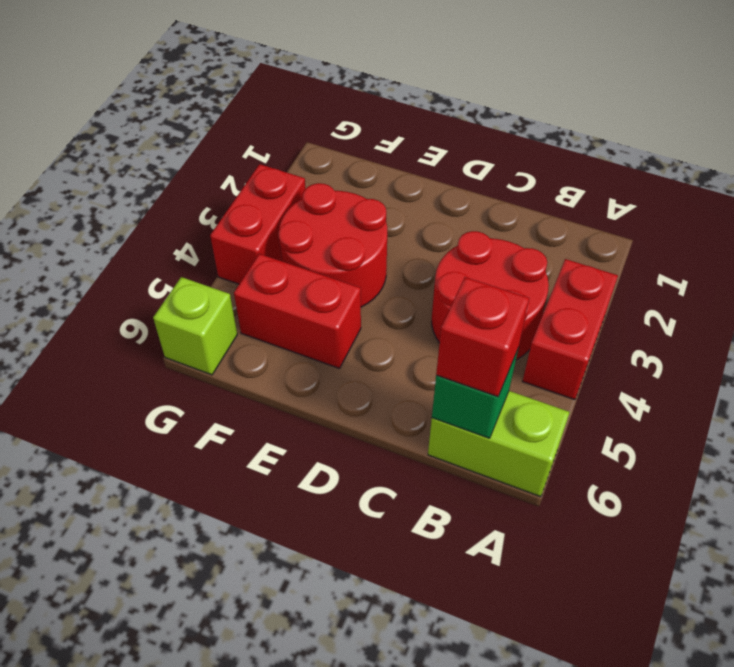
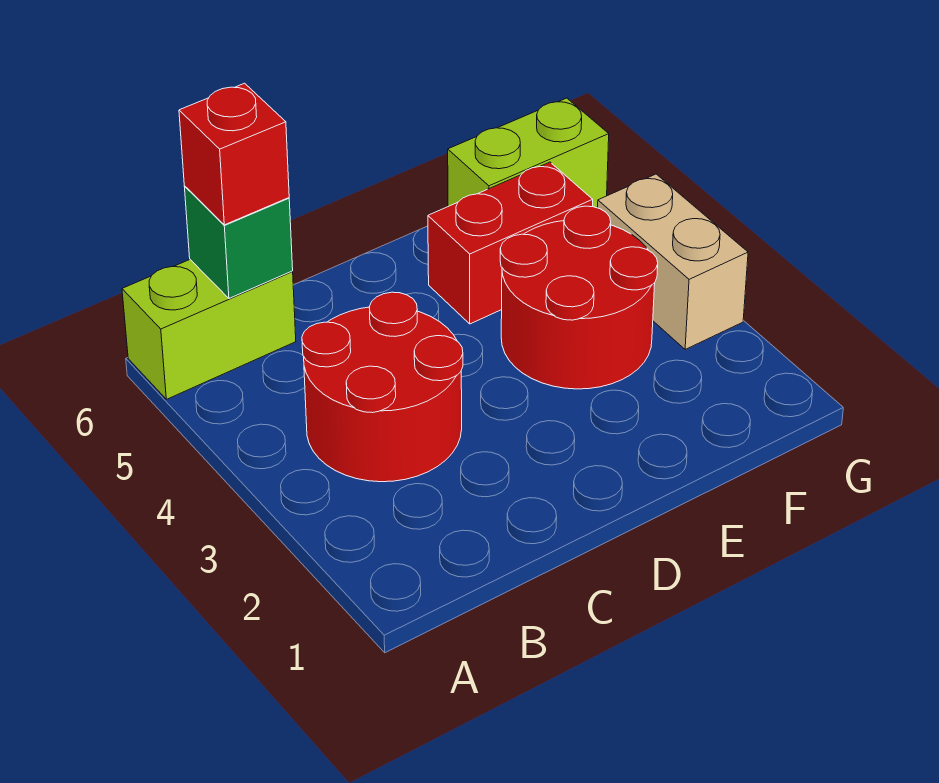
red 1x2 brick [522,259,618,400] -> none
red 1x2 brick [210,164,306,284] -> tan 1x2 brick [598,174,748,349]
lime 1x1 brick [153,277,237,375] -> lime 1x2 brick [448,98,609,208]

